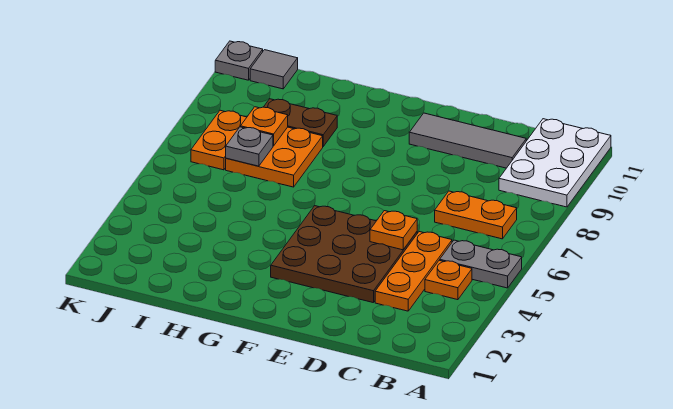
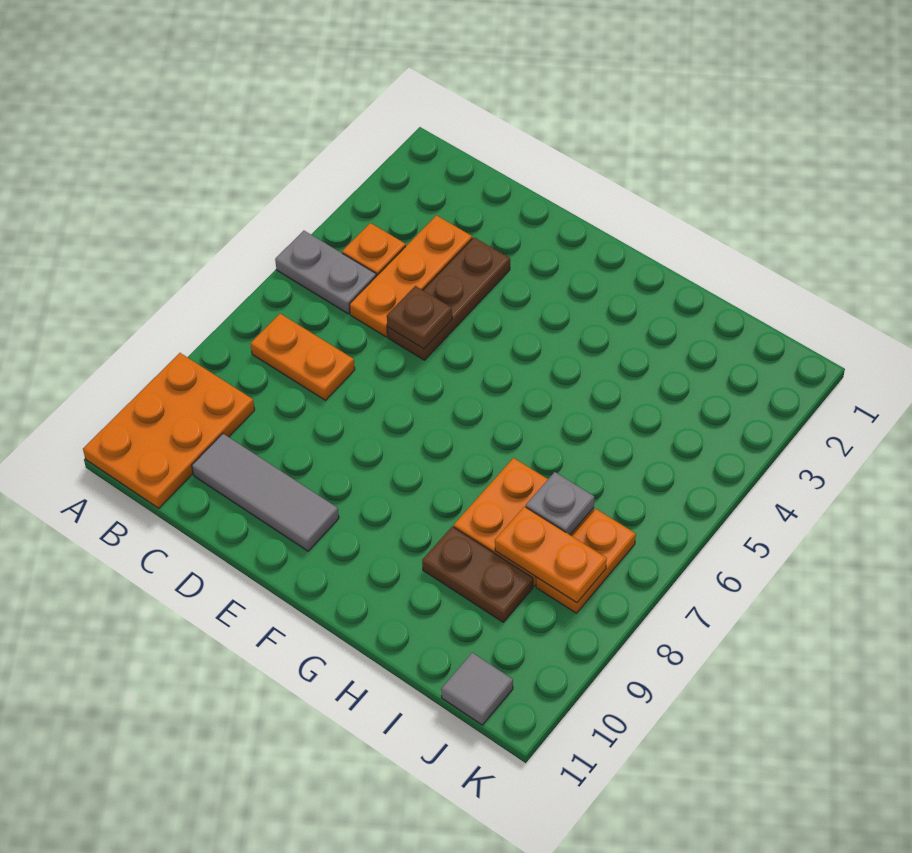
white 2x3 plate [499,119,611,207] -> orange 2x3 plate [83,353,255,508]
brown 3x3 plate [271,206,417,303] -> brown 1x3 plate [387,237,510,360]
orange 1x1 plate [370,211,417,250] -> brown 1x1 plate [387,286,452,349]
orange 1x1 plate [241,107,288,146] -> orange 1x2 plate [495,507,607,603]
grey 1x1 plate [215,41,263,80] -> none

